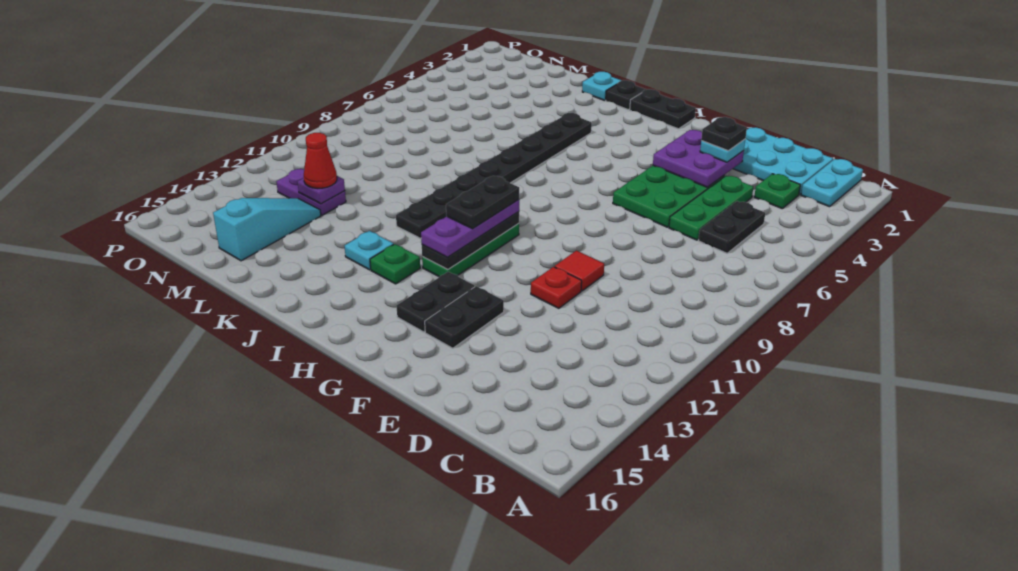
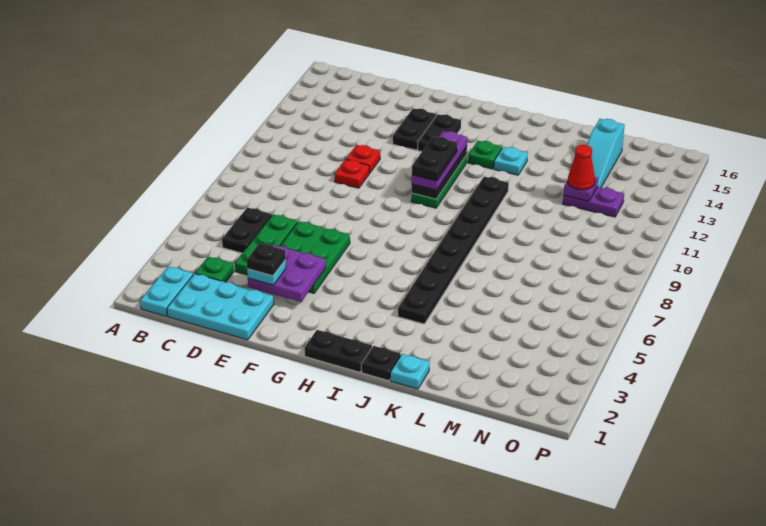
red 1x1 tile [555,251,604,291] -> red 1x1 plate [335,159,369,188]

